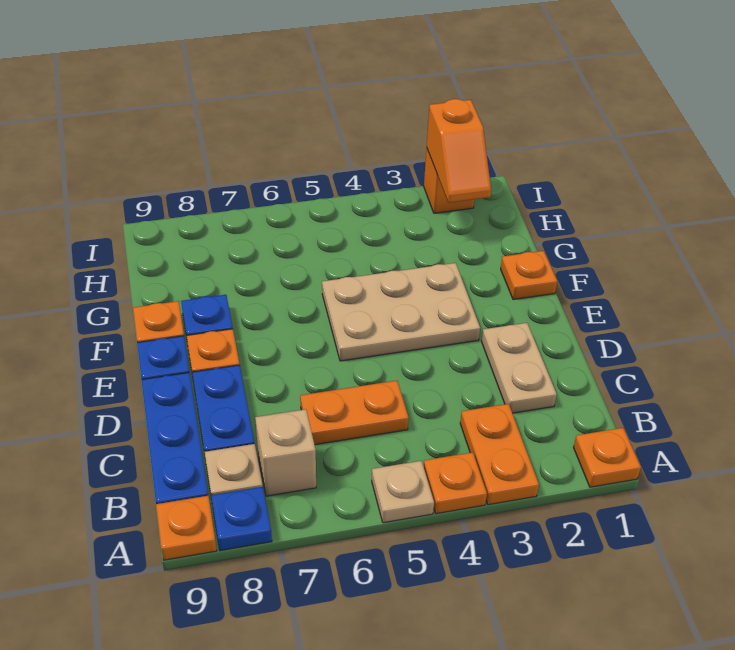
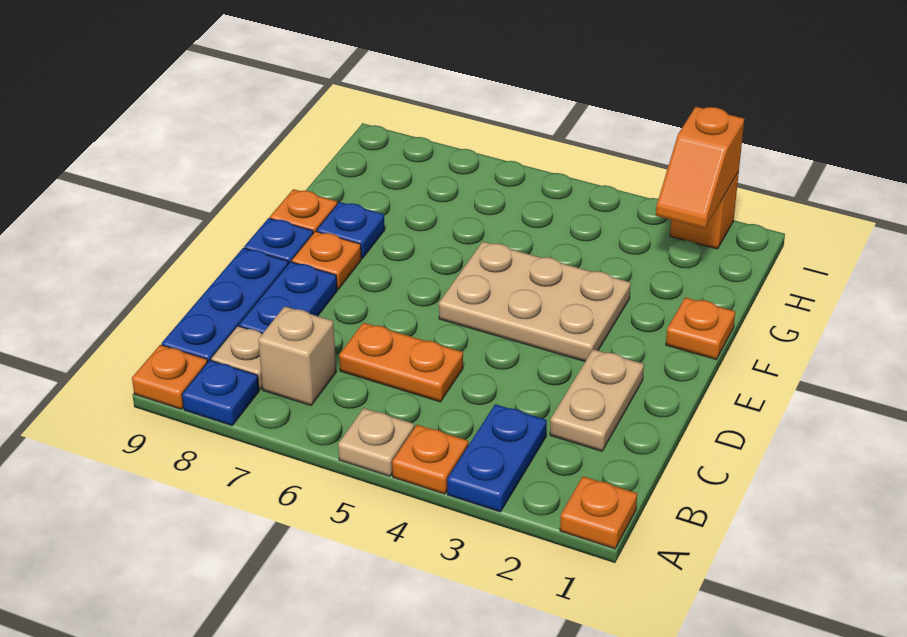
orange 1x2 plate [460,404,539,505] -> blue 1x2 plate [447,404,547,512]

